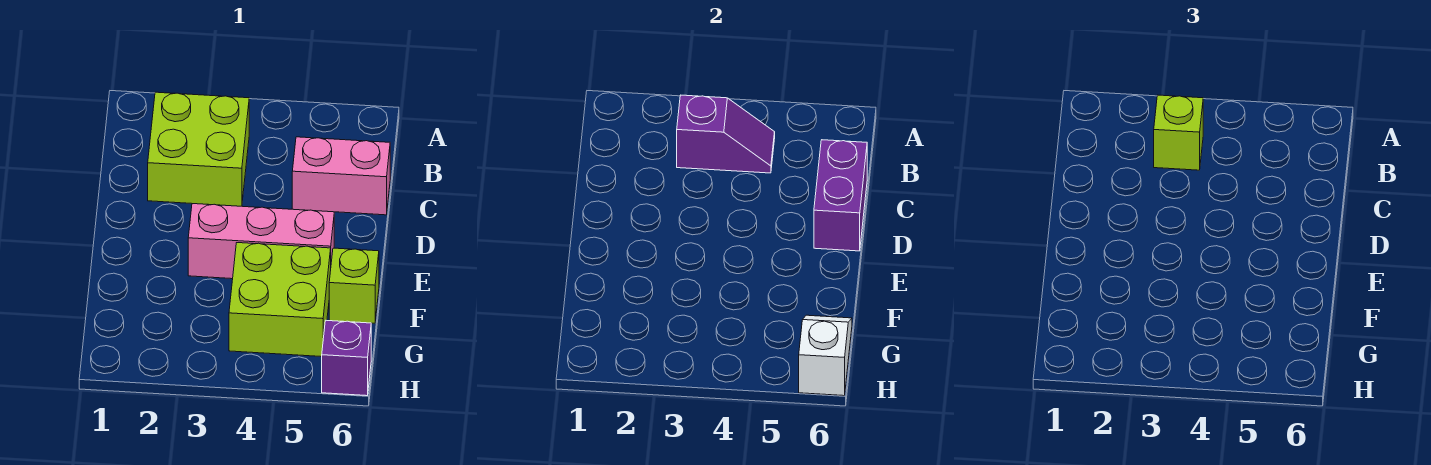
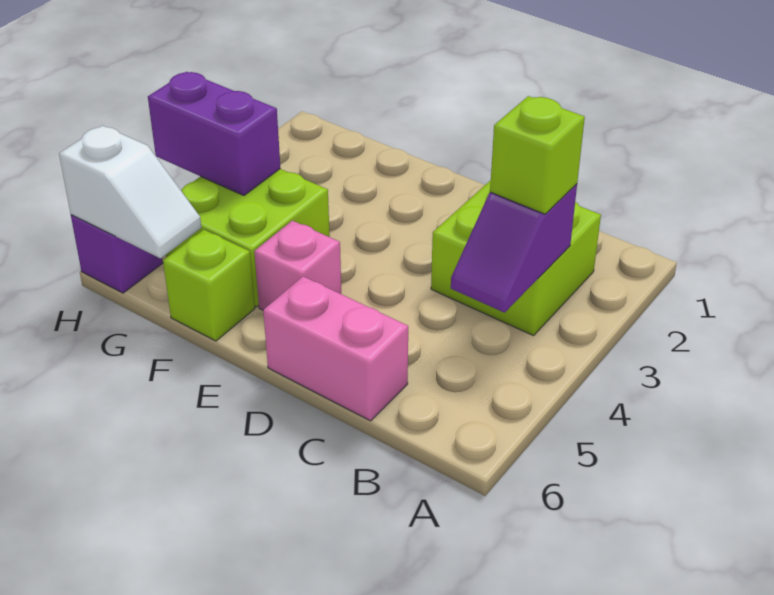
pink 1x2 brick [292,137,390,215] -> pink 1x2 brick turned to [263,276,408,421]
purple 1x2 brick [814,140,867,251] -> purple 1x2 brick moved to [148,72,280,196]
pink 1x3 brick [188,204,334,279] -> pink 1x1 brick [254,221,341,310]

